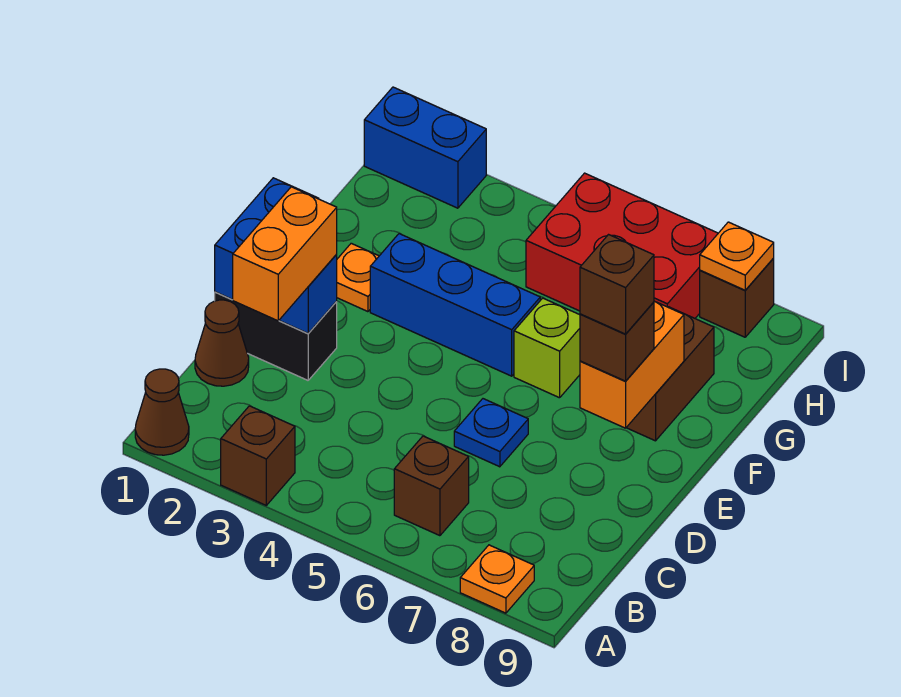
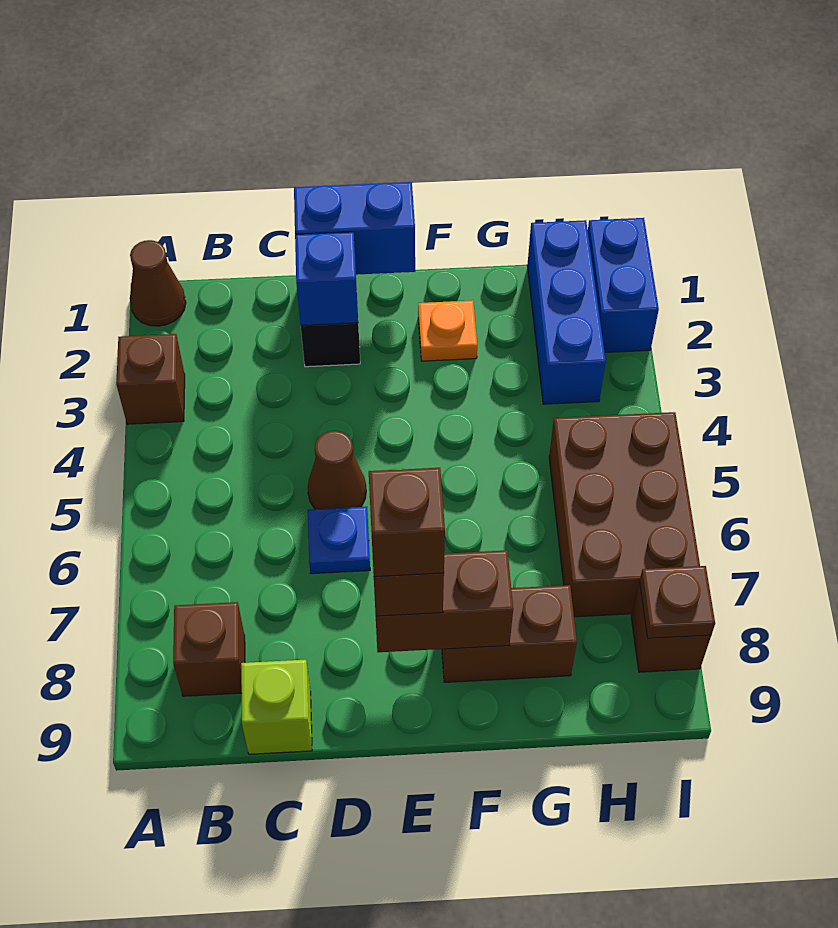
orange 1x1 plate [460,545,534,613] -> none
brown 1x1 brick [394,436,469,536] -> brown 1x1 brick moved to [173,602,245,696]
brown 1x1 cone [195,300,249,386] -> brown 1x1 cone moved to [308,431,366,509]
orange 1x2 brick [233,187,337,321] -> none
orange 1x2 brick [580,301,684,428] -> brown 1x2 brick [376,550,513,652]
blue 1x3 brick [370,234,540,376] -> blue 1x3 brick moved to [527,220,606,404]
lime 1x1 brick [514,298,580,398] -> lime 1x1 brick moved to [241,660,312,754]
red 2x3 brick [526,173,718,318] -> brown 2x3 brick [549,412,700,617]
orange 1x1 plate [700,222,774,290] -> brown 1x1 plate [640,566,715,638]

